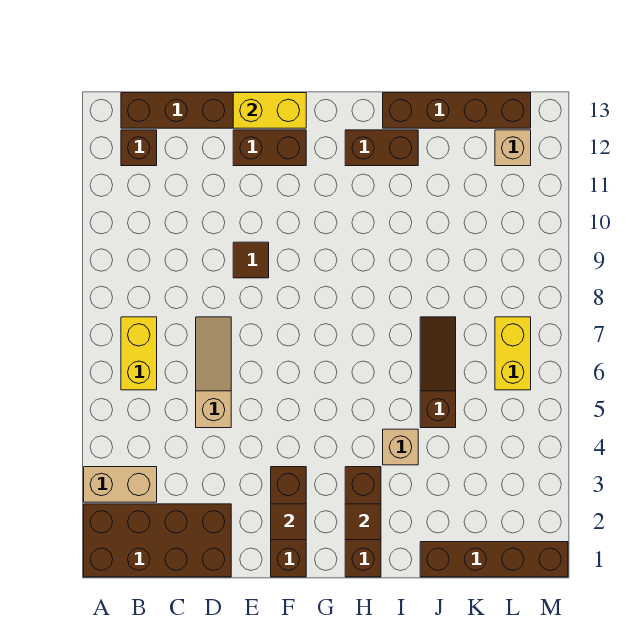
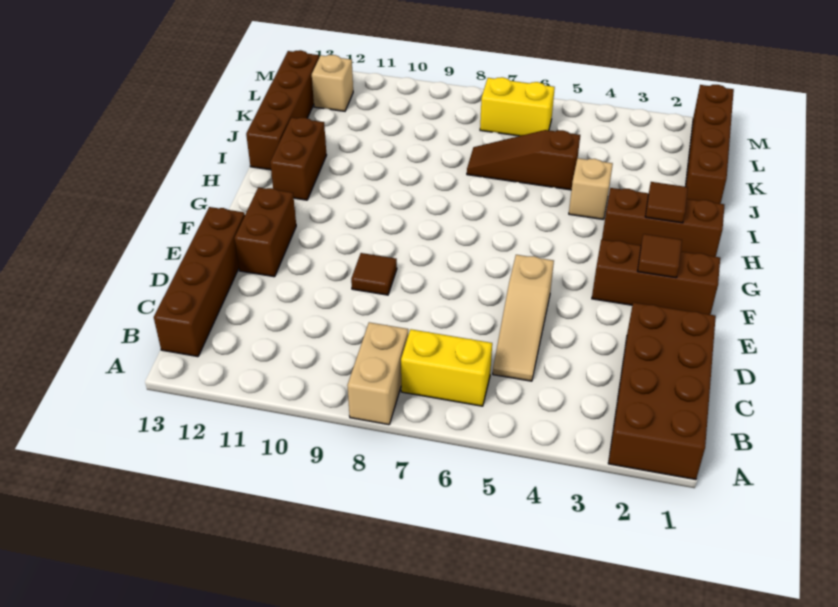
tan 1x2 brick [84,467,157,502] -> tan 1x2 brick moved to [347,322,408,425]
brown 1x1 brick [121,130,157,166] -> none
tan 1x3 slope [196,317,231,428] -> tan 1x3 slope turned to [493,255,554,381]
yellow 1x2 brick [233,93,306,128] -> none

